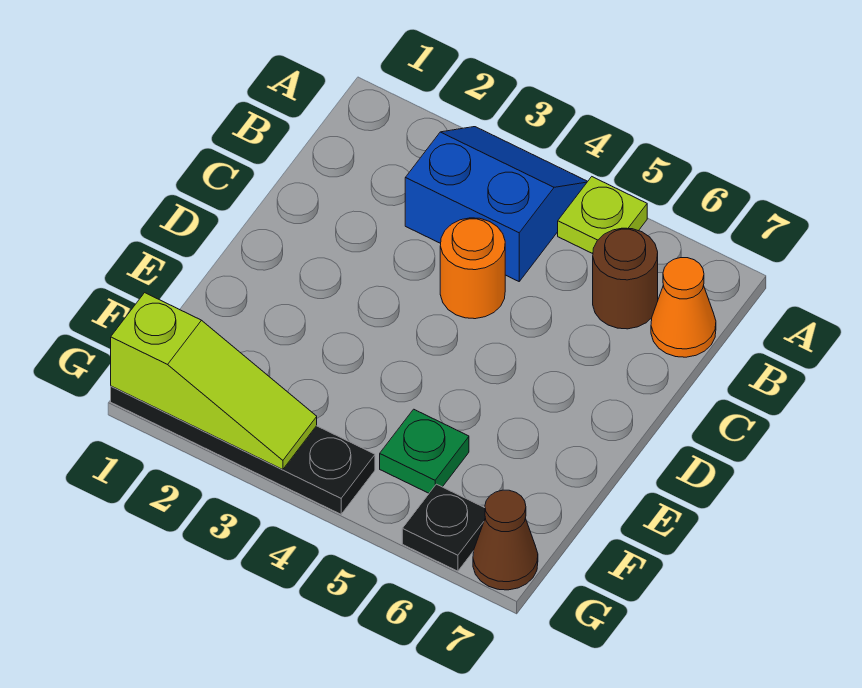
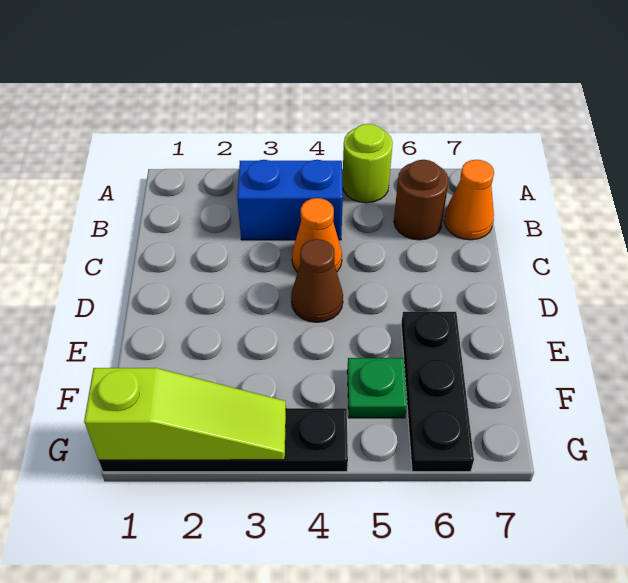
lime 1x1 plate [558,177,647,254] -> lime 1x1 round brick [342,124,393,203]
orange 1x1 round brick [440,218,505,319] -> orange 1x1 cone [292,198,342,272]
black 1x1 plate [402,484,485,571] -> black 1x3 plate [401,312,474,472]
brown 1x1 cone [473,490,538,590] -> brown 1x1 cone moved to [291,239,343,322]

